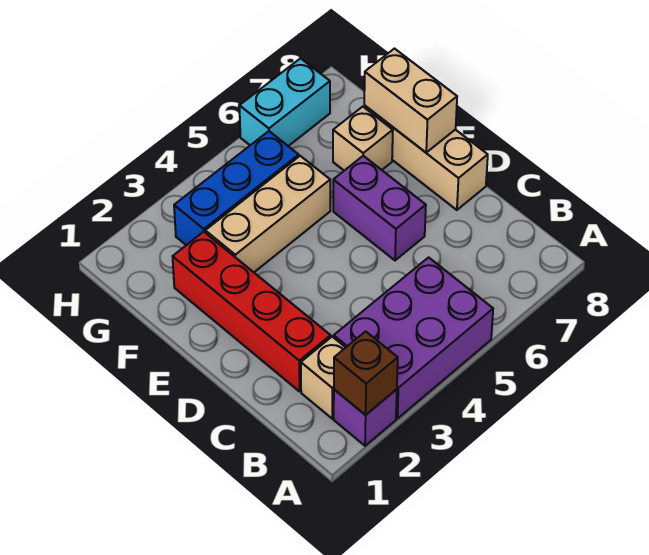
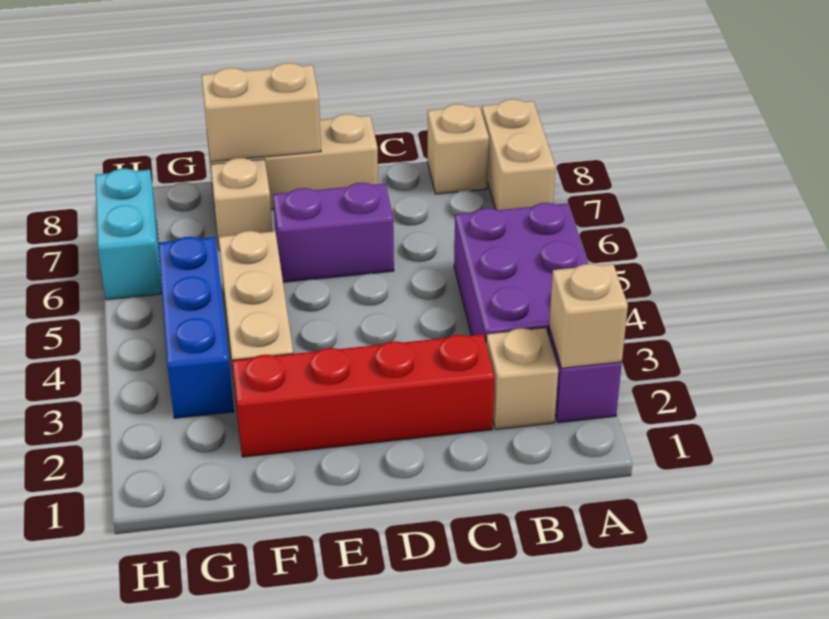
brown 1x1 brick [334,331,398,415] -> tan 1x1 brick [549,264,628,368]
none -> tan 1x2 brick [482,99,555,210]
none -> tan 1x1 brick [427,104,489,194]

